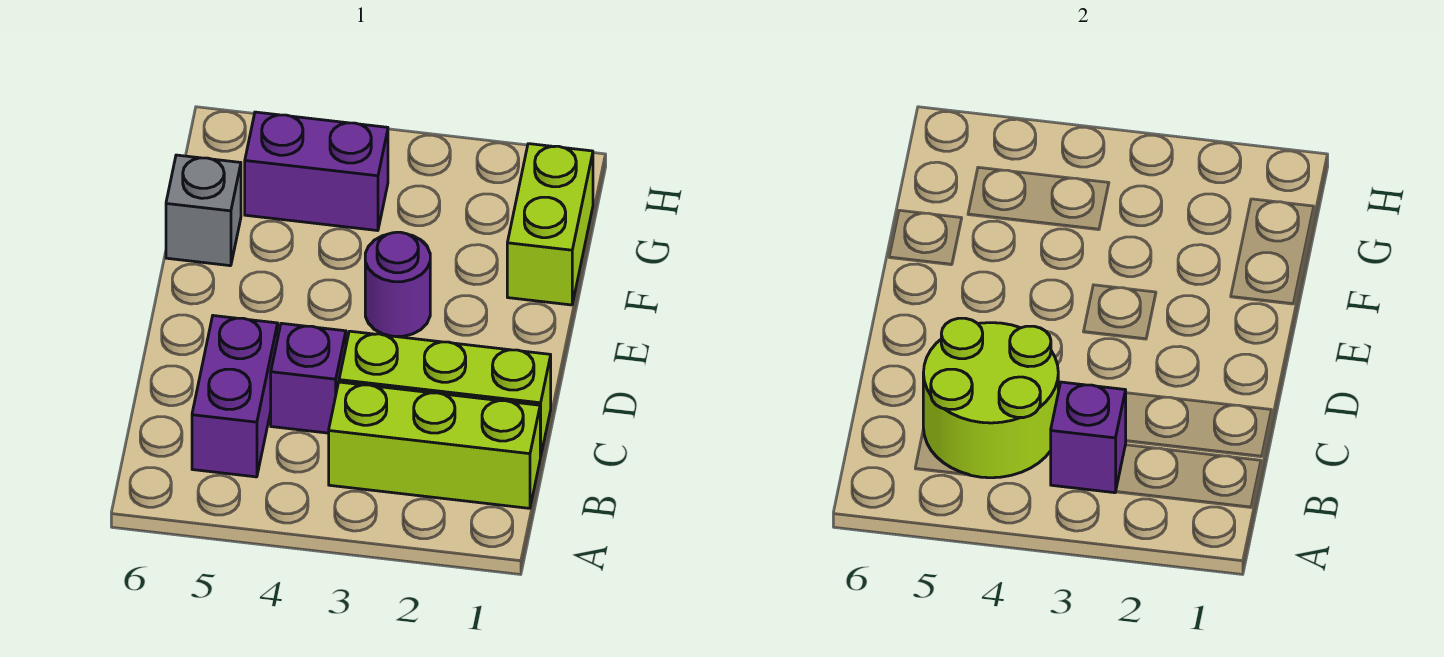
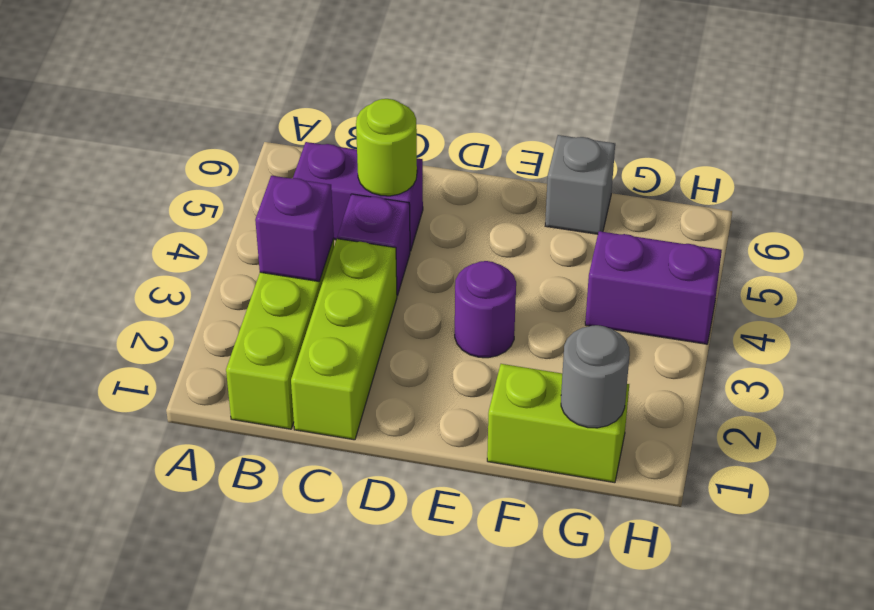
lime 2x2 round brick [923,318,1058,478] -> lime 1x1 round brick [356,99,417,196]
none -> grey 1x1 round brick [561,325,630,428]
purple 1x2 brick [245,112,388,231] -> purple 1x2 brick turned to [585,231,722,344]

